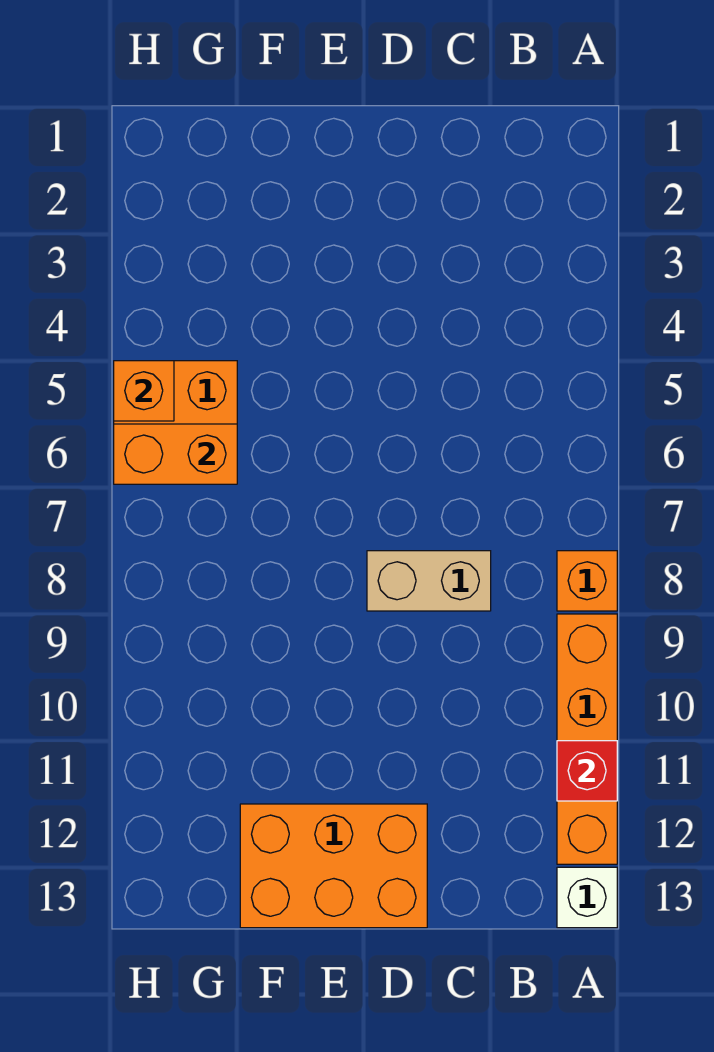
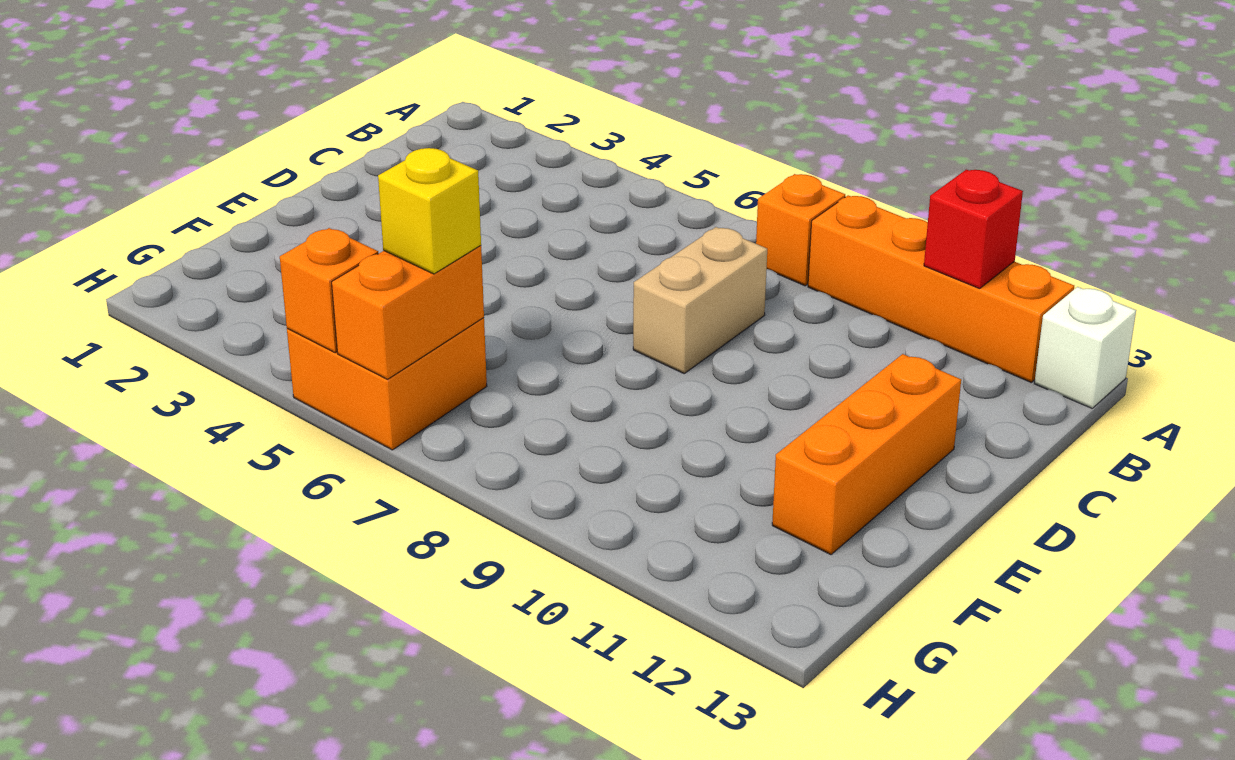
orange 2x3 brick [240,804,427,928] -> orange 1x3 brick [772,354,961,555]
none -> yellow 1x1 brick [378,148,481,274]

